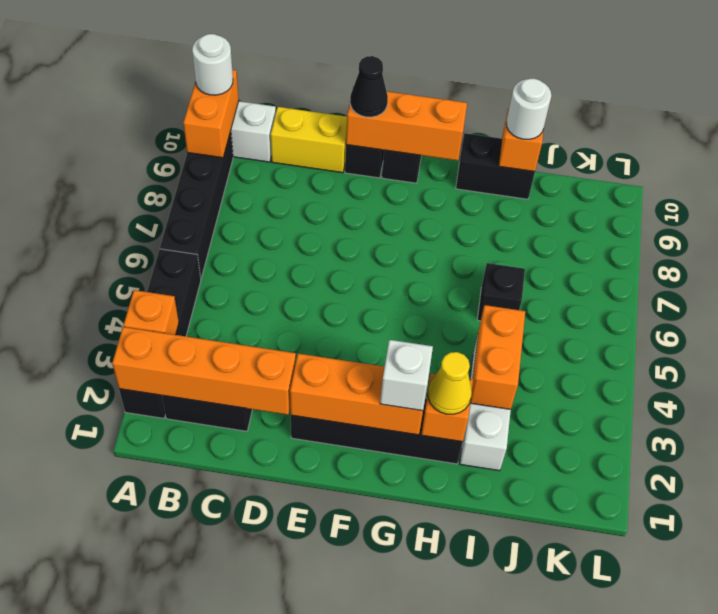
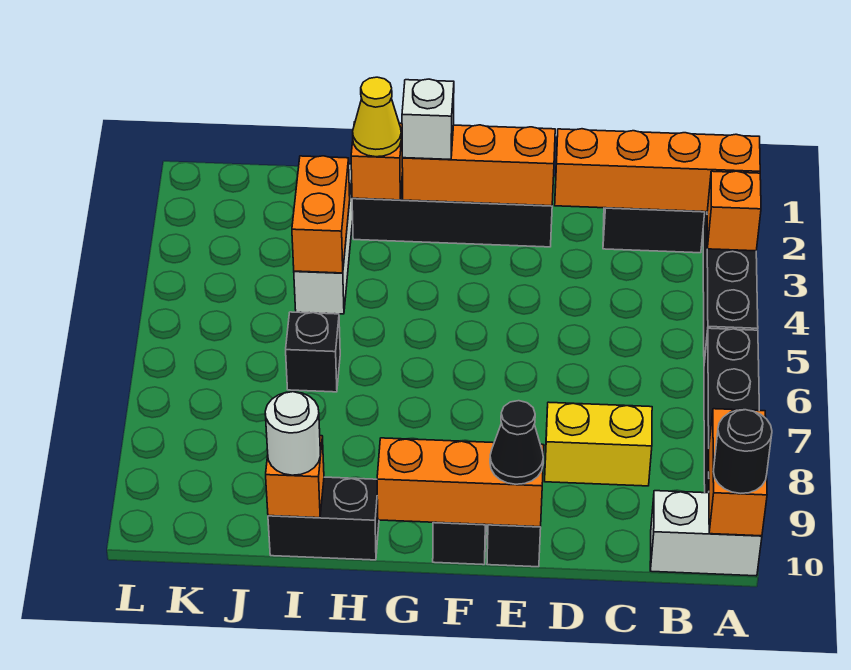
white 1x1 round brick [192,34,233,95] -> black 1x1 round brick [713,410,772,493]
yellow 1x2 brick [271,107,347,173] -> yellow 1x2 brick moved to [545,402,652,486]

